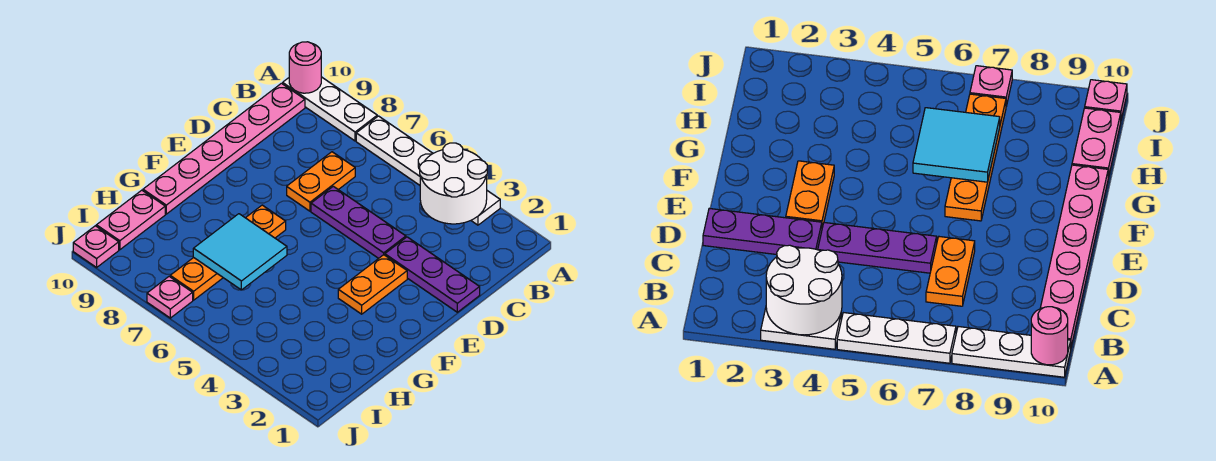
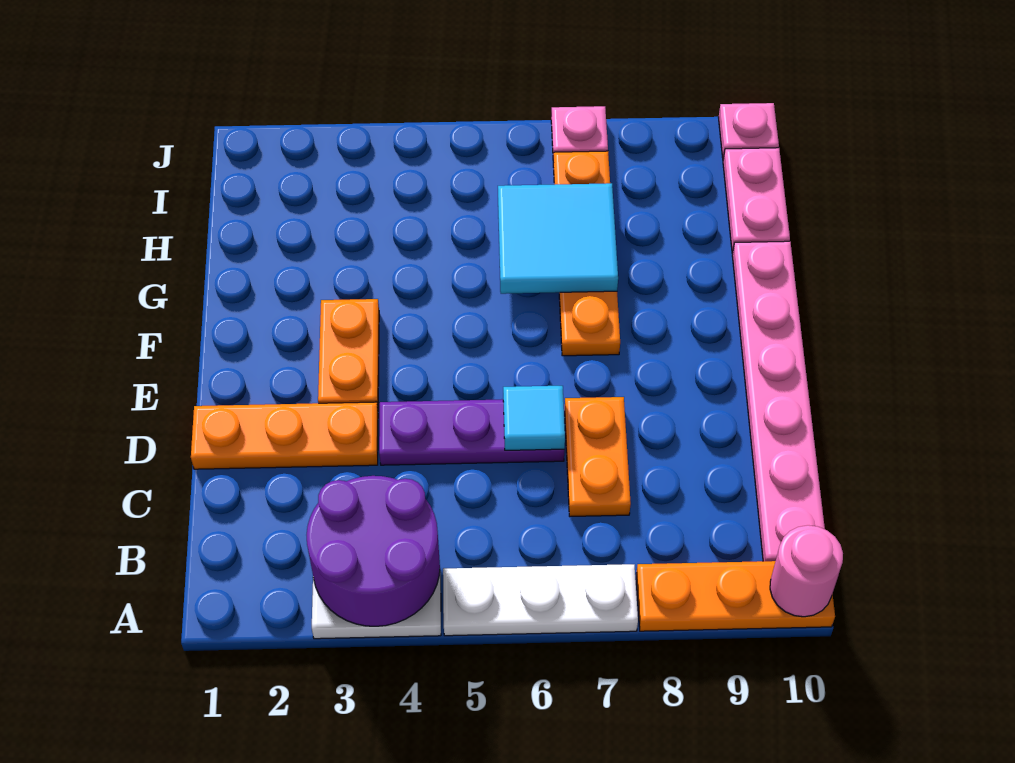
white 2x2 round brick [420,143,487,224] -> purple 2x2 round brick [307,476,440,626]
white 1x3 plate [283,77,377,141] -> orange 1x3 plate [636,561,835,631]
purple 1x3 plate [385,237,480,312] -> orange 1x3 plate [191,402,378,469]
none -> cyan 1x1 tile [503,386,565,450]

